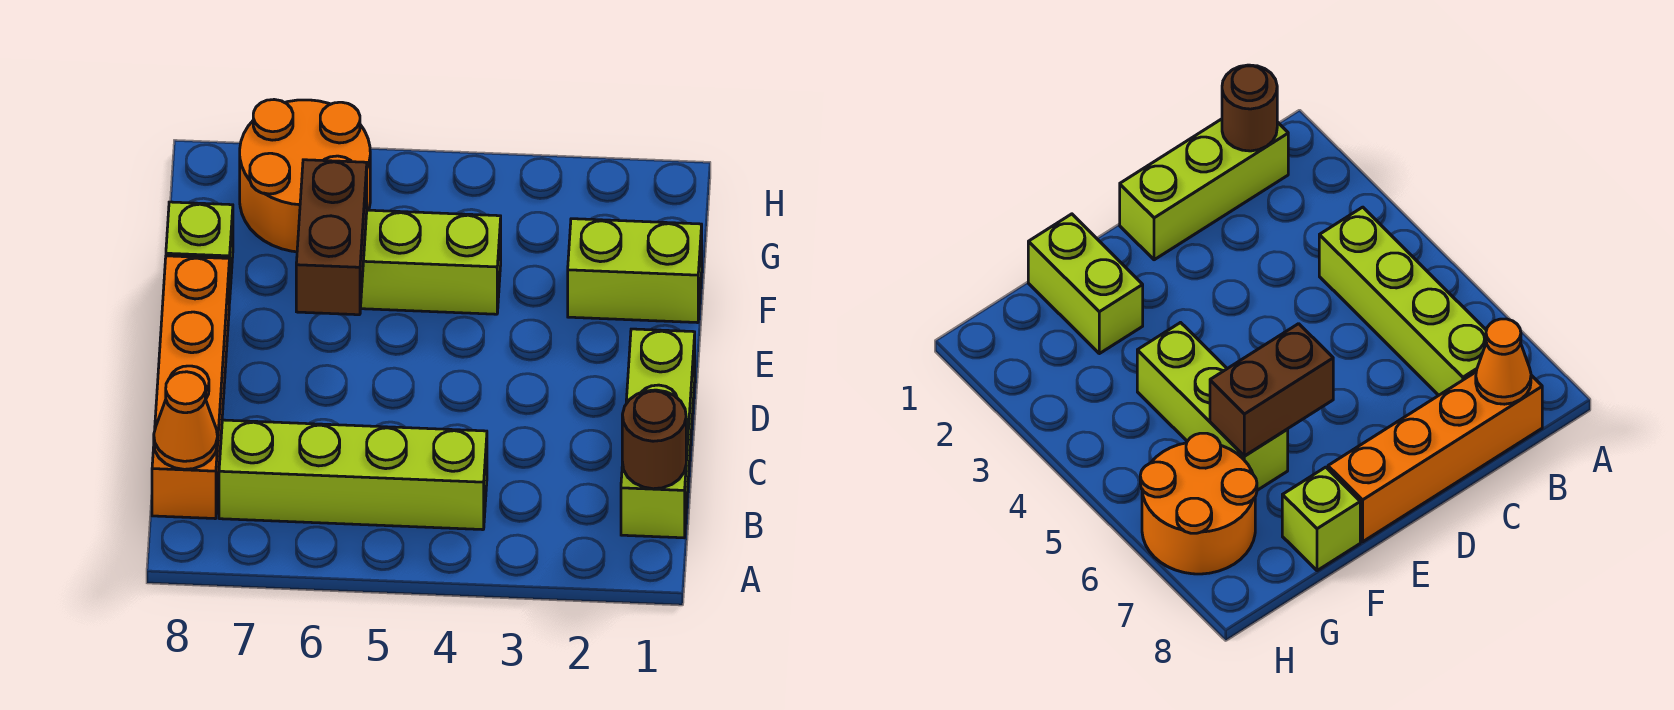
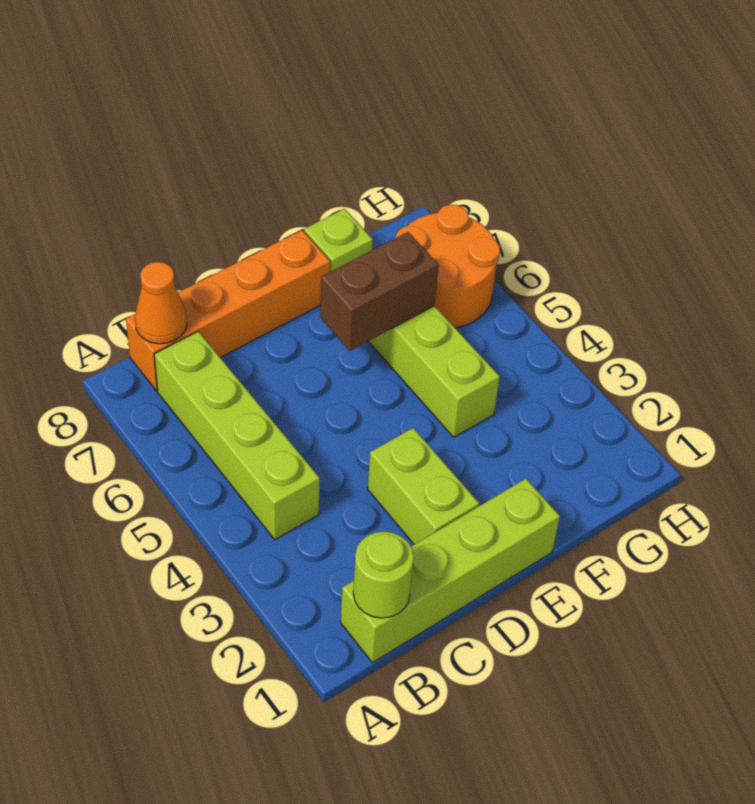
lime 1x3 brick [621,329,695,538] -> lime 1x4 brick [341,479,560,663]
brown 1x1 round brick [622,390,686,489] -> lime 1x1 round brick [353,531,414,618]
lime 1x2 brick [568,219,702,323] -> lime 1x2 brick moved to [368,428,479,545]

